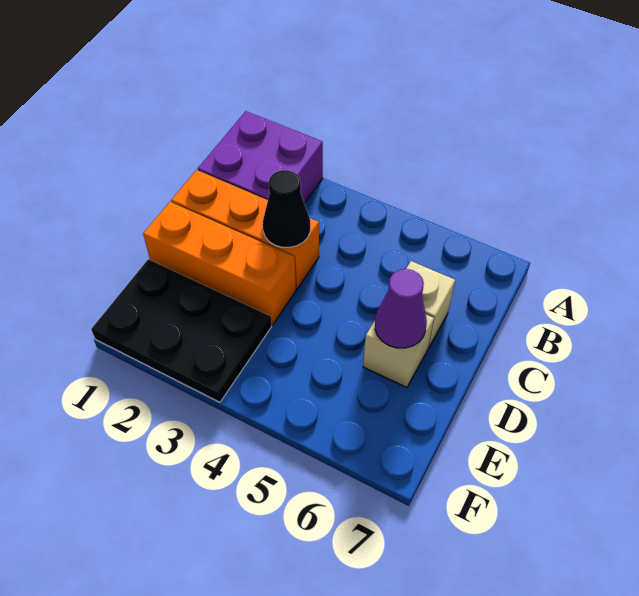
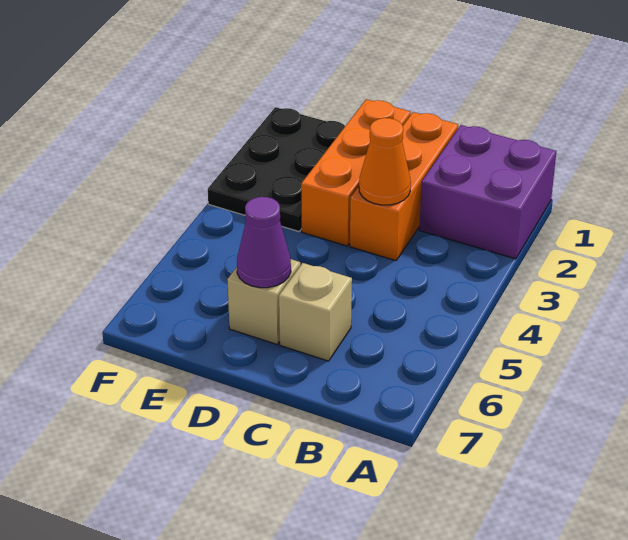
black 1x1 cone [263,170,310,248] -> orange 1x1 cone [359,118,411,205]

